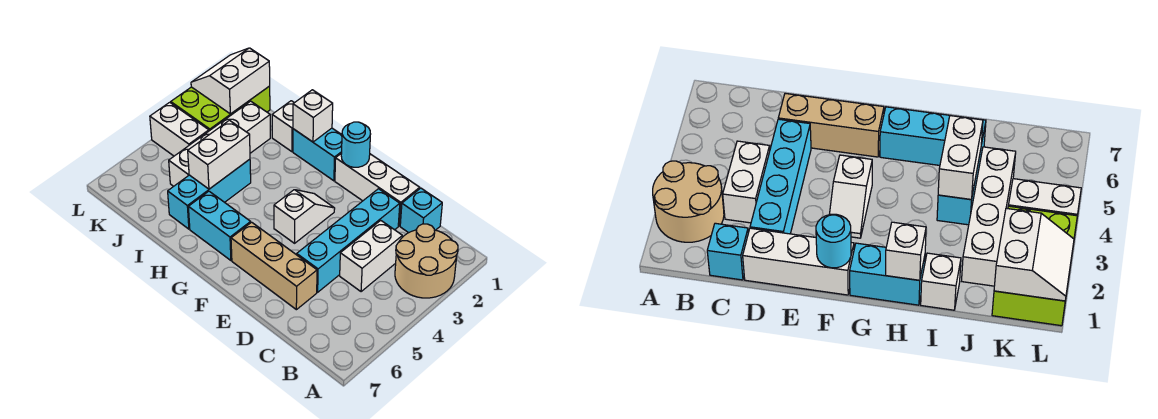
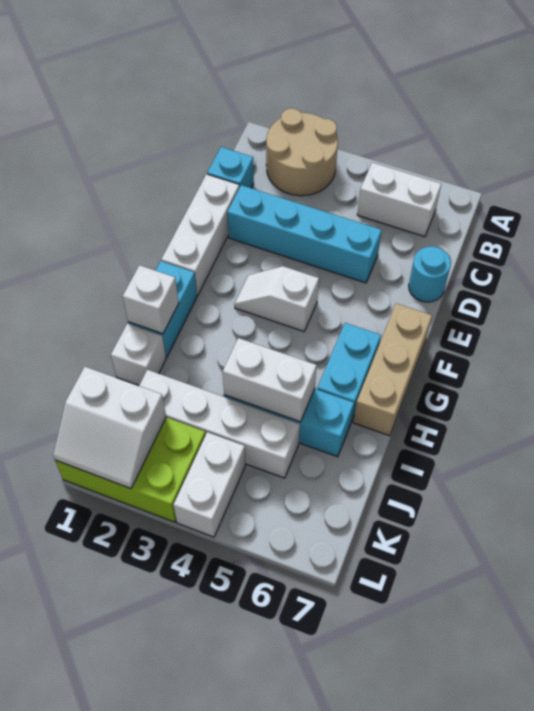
white 1x2 brick [340,220,402,292] -> white 1x2 brick moved to [357,163,441,237]
tan 1x3 brick [231,222,317,310] -> tan 1x3 brick moved to [353,303,432,436]
cyan 1x1 round brick [341,122,370,167] -> cyan 1x1 round brick moved to [409,246,451,302]

